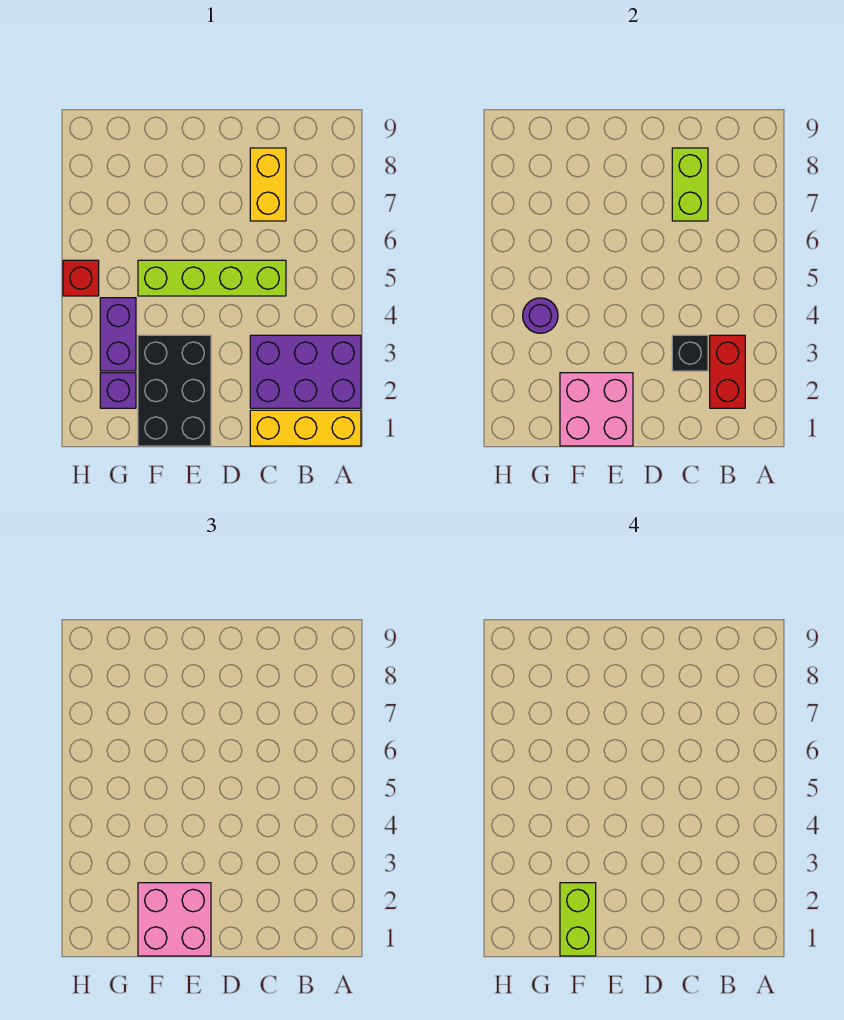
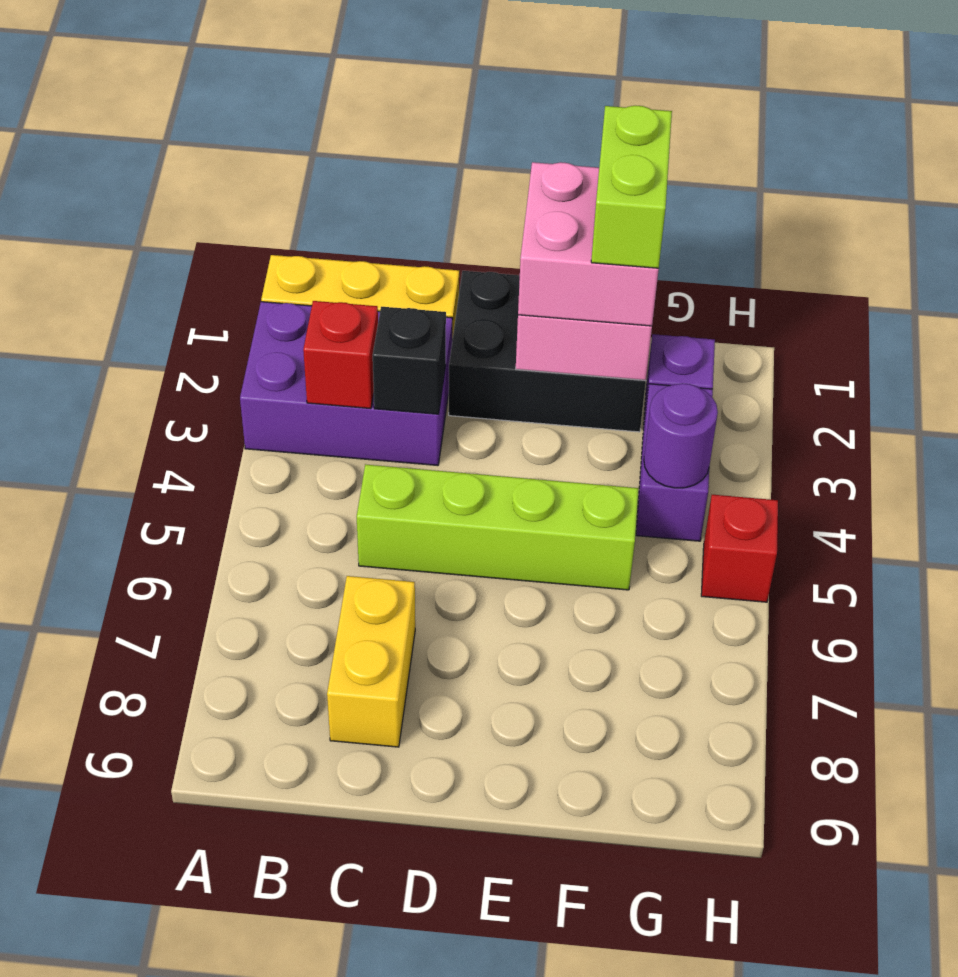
red 1x2 brick [710,335,745,408] -> red 1x1 brick [303,301,378,409]
lime 1x2 brick [672,148,708,221] -> none
black 2x3 brick [138,335,211,446] -> black 2x3 brick turned to [449,271,646,432]

